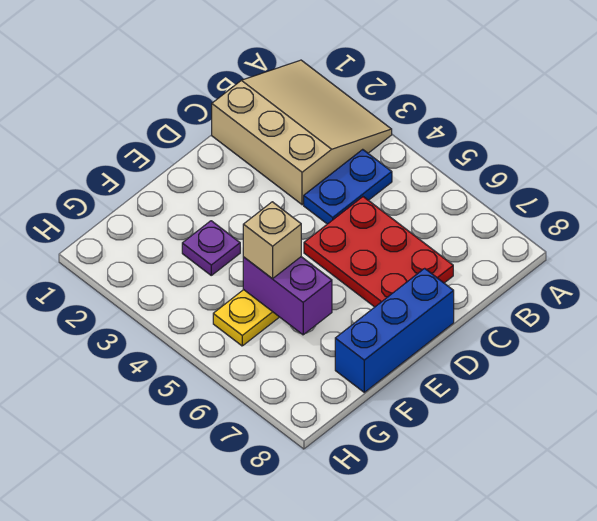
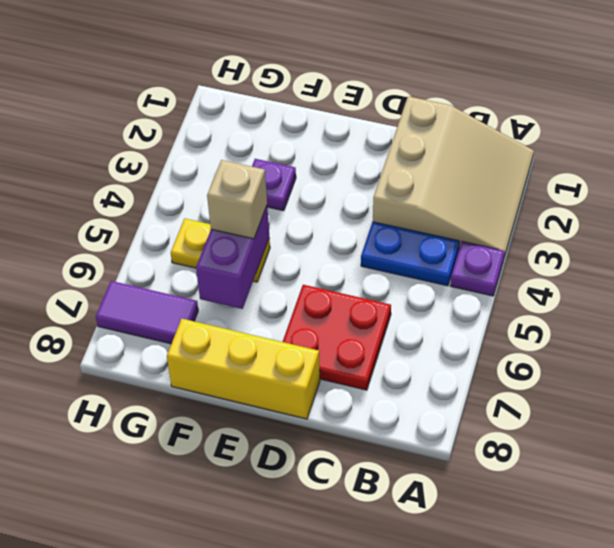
none -> purple 1x1 plate [450,242,505,296]
red 2x3 plate [304,197,453,307] -> red 2x2 plate [283,285,391,390]
blue 1x3 brick [335,268,454,392] -> yellow 1x3 brick [167,319,320,419]
none -> purple 1x2 tile [96,281,198,344]

